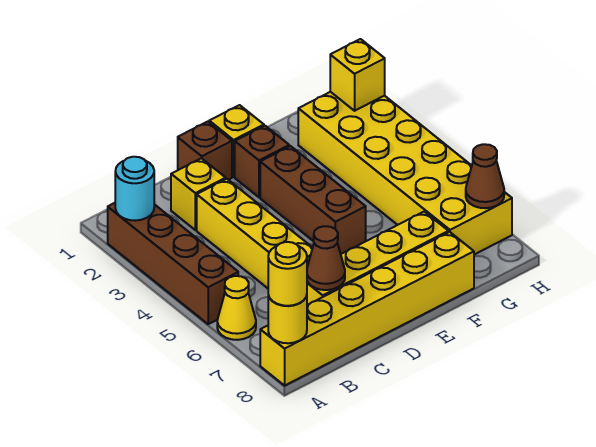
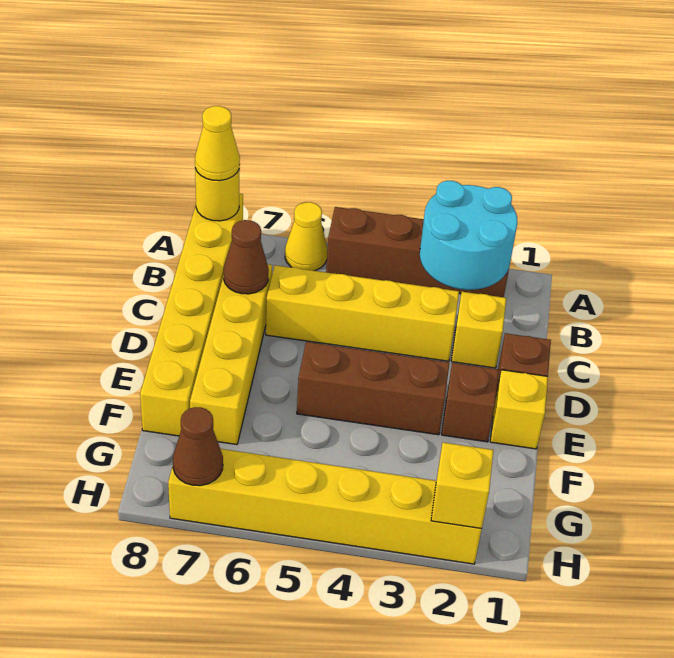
cyan 1x1 round brick [115,157,154,221] -> cyan 2x2 round brick [420,181,517,290]
yellow 1x1 round brick [268,242,307,306] -> yellow 1x1 cone [195,106,240,181]
yellow 2x6 brick [298,92,512,255] -> yellow 1x6 brick [168,449,482,564]

